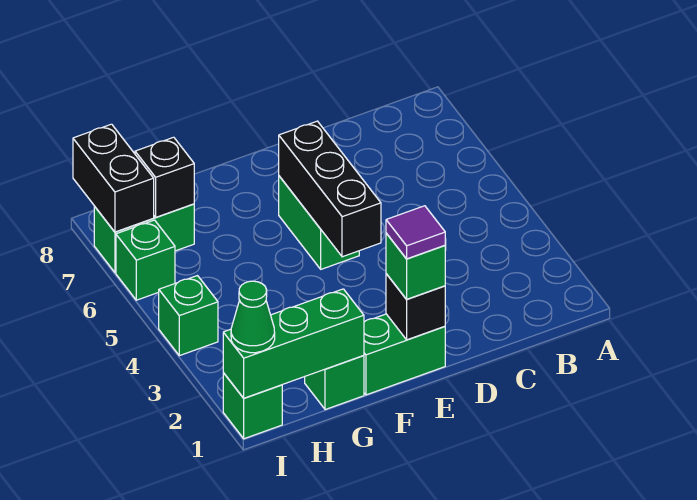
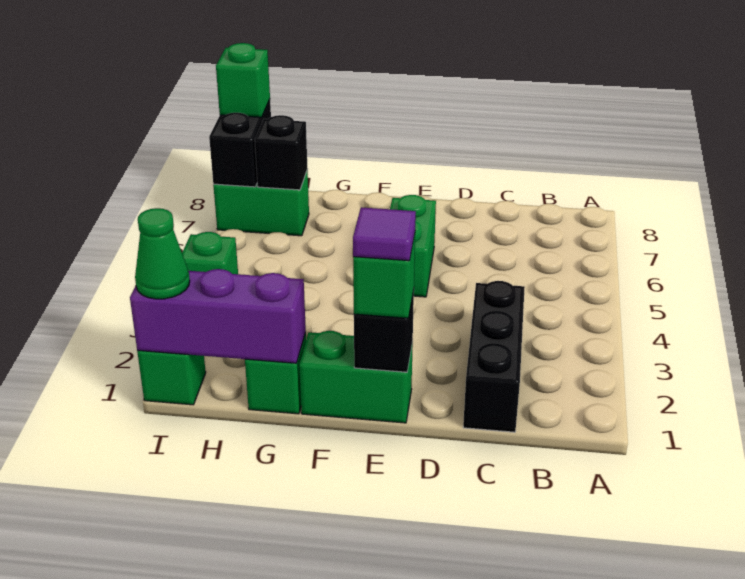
black 1x3 brick [279,121,381,257] -> black 1x3 brick moved to [463,281,525,432]
green 1x3 brick [223,289,364,398] -> purple 1x3 brick [130,269,306,363]
green 1x1 brick [116,220,175,300] -> green 1x1 brick moved to [216,43,270,117]

